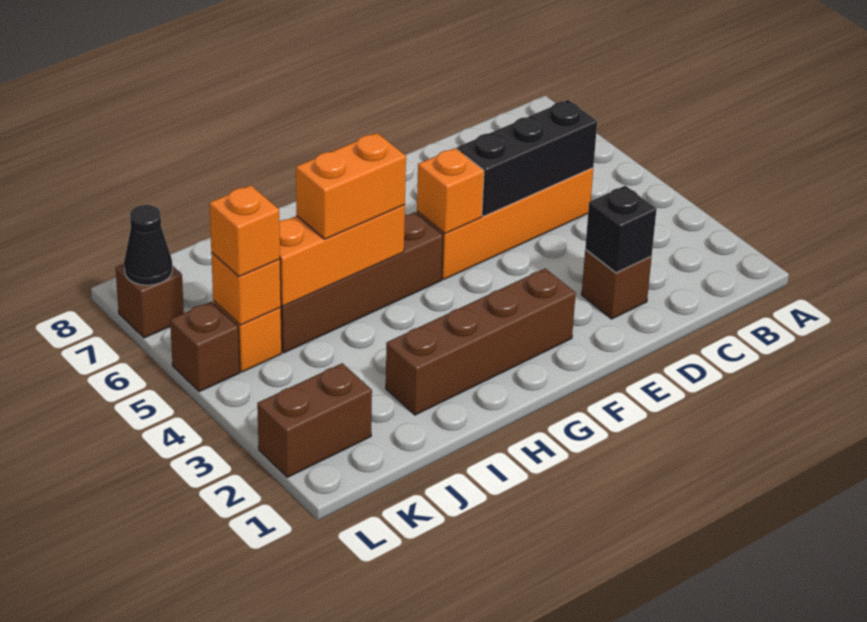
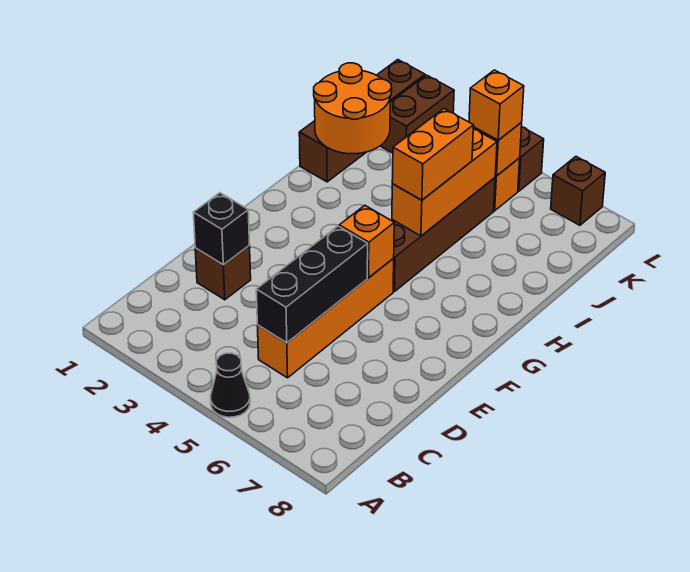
brown 1x4 brick [386,269,576,415] -> brown 1x4 brick moved to [299,60,425,182]
none -> orange 2x2 round brick [314,63,392,154]
black 1x1 cone [124,205,173,285] -> black 1x1 cone moved to [210,353,250,417]

